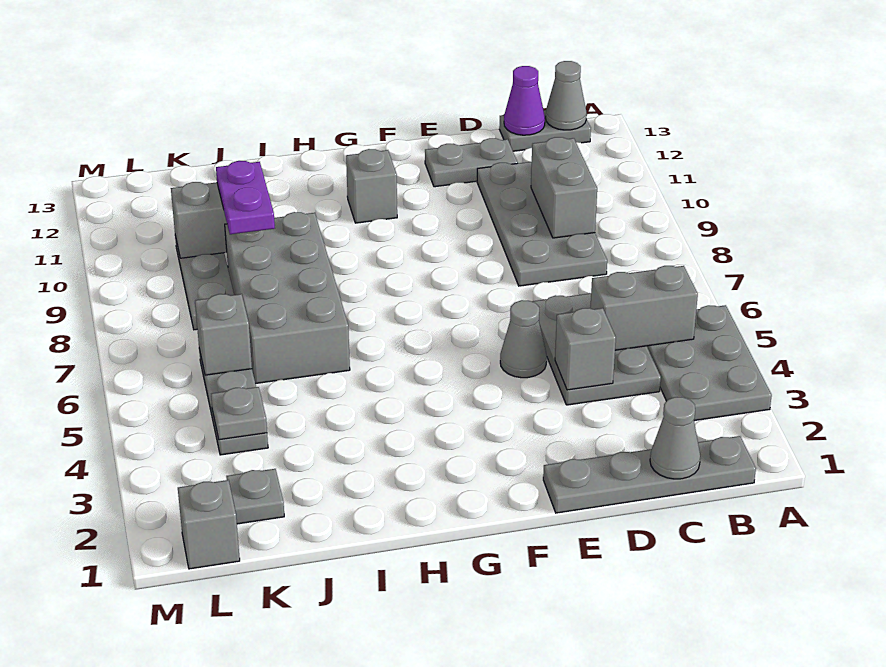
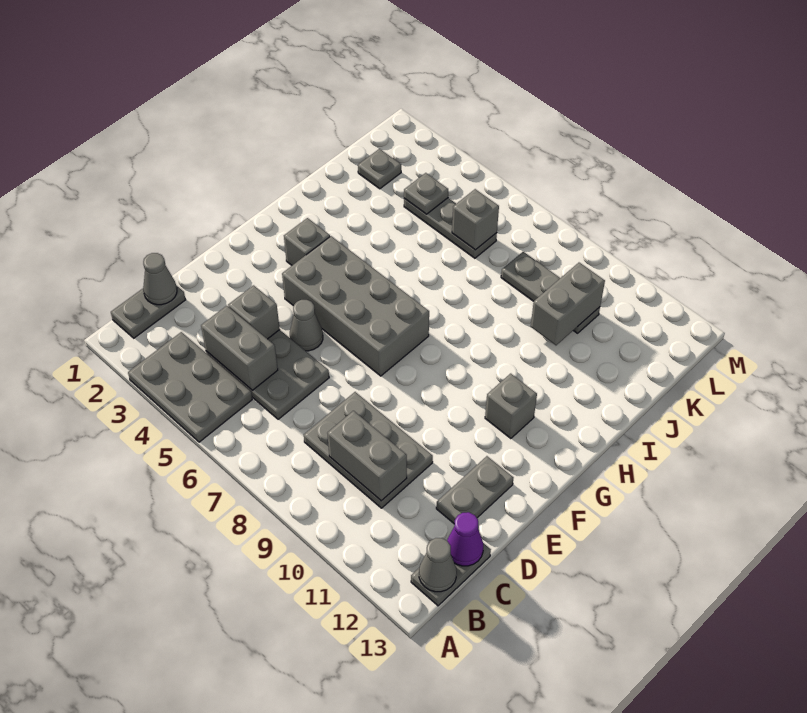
grey 1x4 plate [543,436,756,513] -> grey 1x2 plate [111,285,186,338]
grey 1x2 brick [590,266,698,350] -> grey 1x2 brick turned to [201,306,278,391]
grey 2x4 plate [477,162,607,286] -> grey 2x3 plate [304,392,433,508]
grey 2x4 brick [225,212,350,384] -> grey 2x4 brick moved to [282,236,429,376]
purple 1x2 plate [216,161,275,234] -> none
grey 1x1 brick [178,480,240,569] -> grey 1x1 brick moved to [284,218,330,265]

